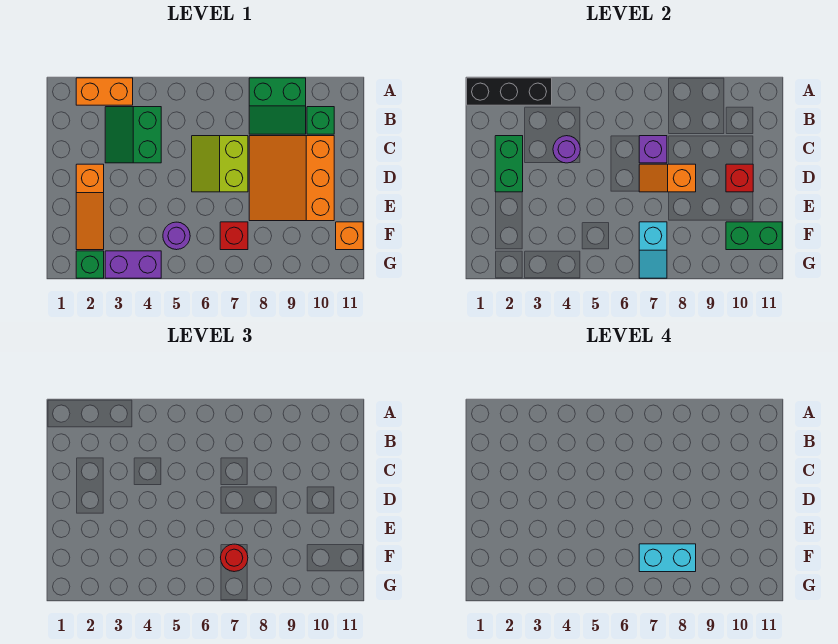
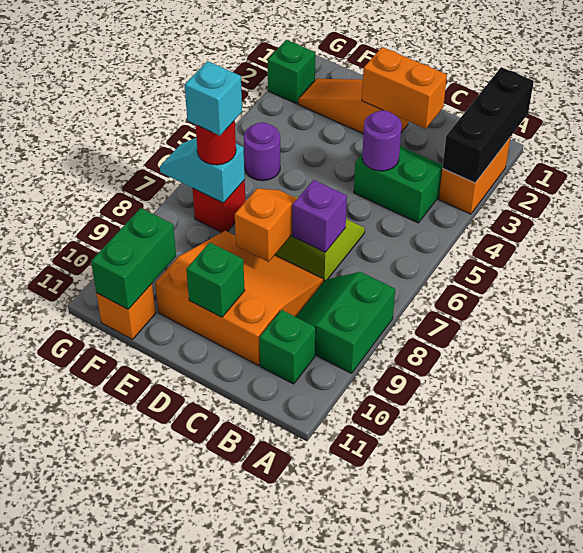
green 1x2 brick [495,136,523,192] -> orange 1x2 brick [362,47,447,129]
red 1x1 brick [726,164,753,192] -> green 1x1 brick [186,242,245,317]
cyan 1x2 brick [639,544,696,572] -> cyan 1x1 brick [185,61,242,136]
purple 1x2 brick [105,251,161,278] -> none

